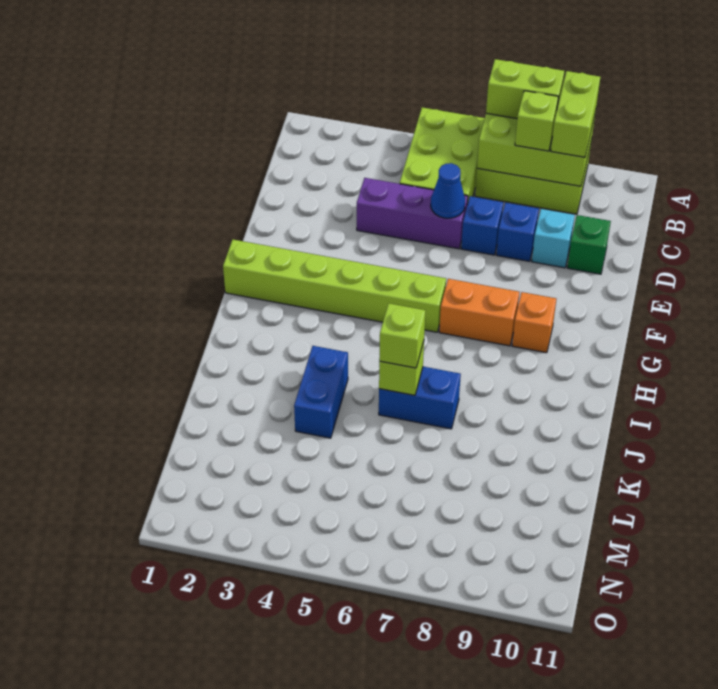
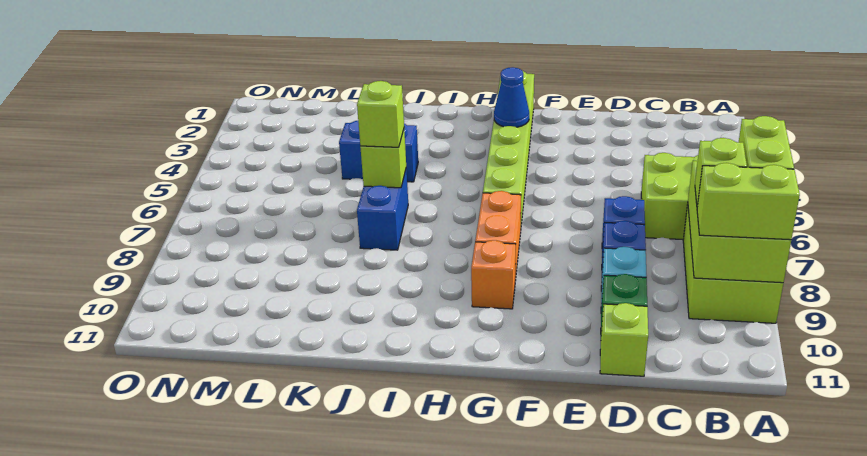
purple 1x3 brick [357,178,468,249] -> none
blue 1x1 cone [431,163,465,218] -> blue 1x1 cone moved to [494,67,529,127]
none -> lime 1x1 brick [600,303,648,376]

